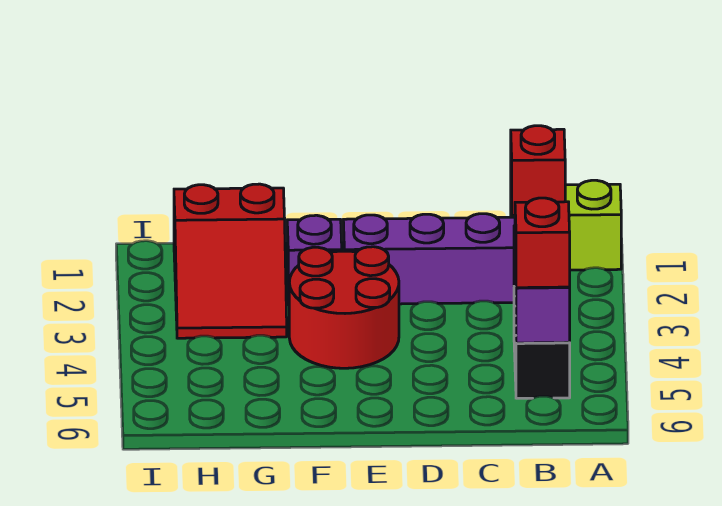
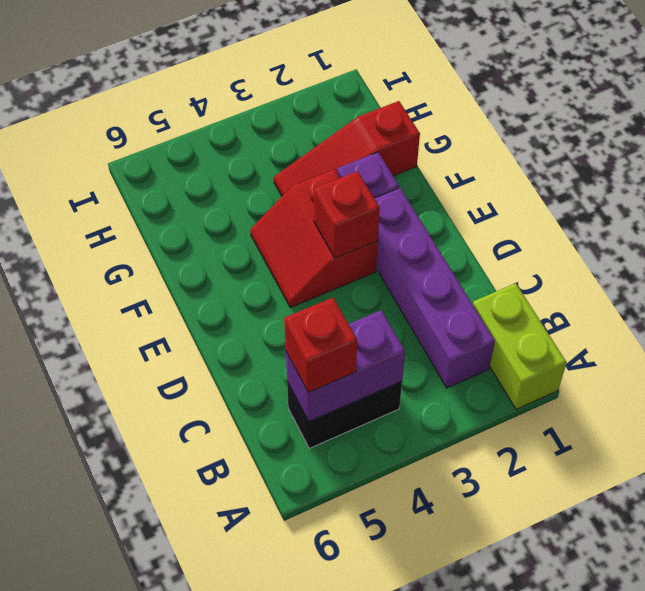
red 1x1 brick [511,126,565,215] -> red 1x1 brick moved to [314,171,380,258]
red 2x2 round brick [289,247,399,368] -> red 2x2 slope [250,169,378,308]
red 2x3 slope [174,184,287,338] -> red 1x3 slope [274,101,420,196]

